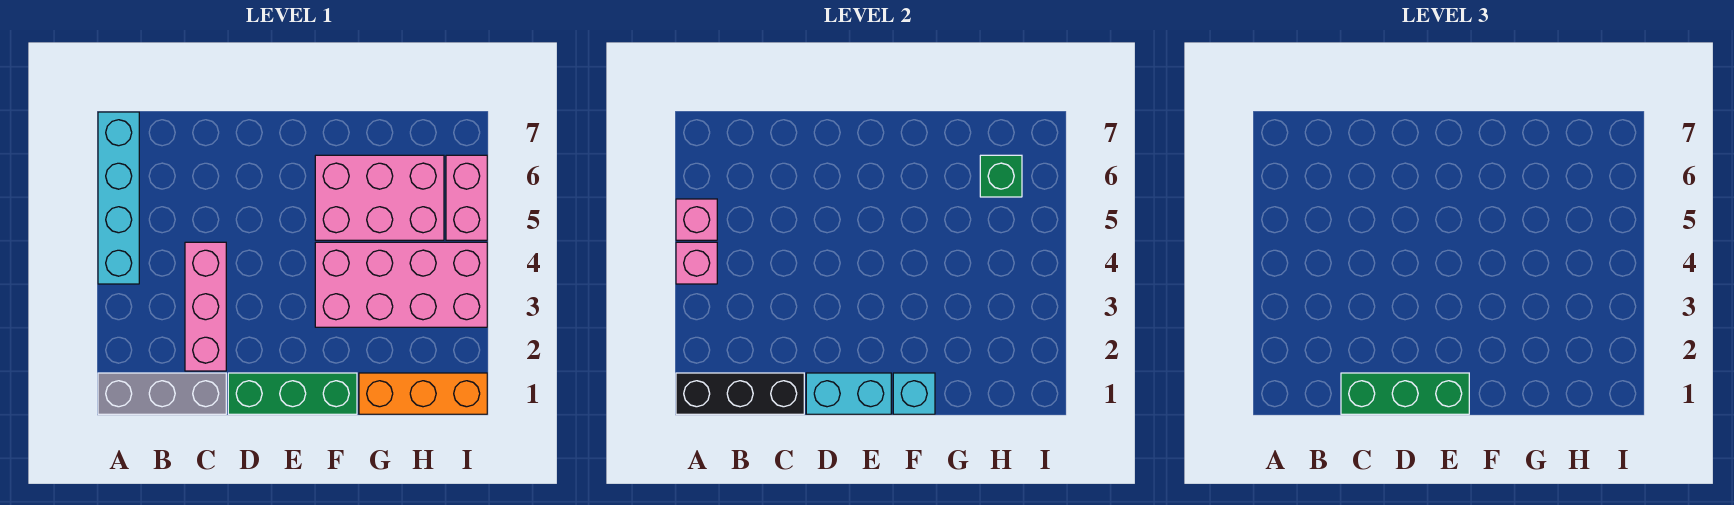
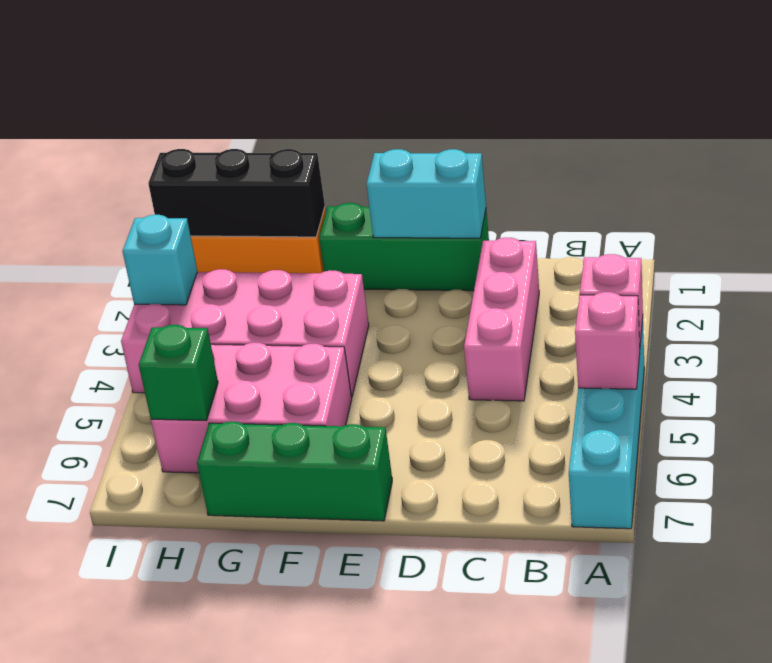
grey 1x3 brick [98,373,226,414] -> none
black 1x3 brick [676,373,804,414] -> black 1x3 brick moved to [148,149,325,237]
green 1x3 brick [1341,373,1469,414] -> green 1x3 brick moved to [197,421,392,521]
cyan 1x1 brick [893,373,935,414] -> cyan 1x1 brick moved to [122,215,197,305]
pink 1x2 brick [446,155,487,240] -> none

